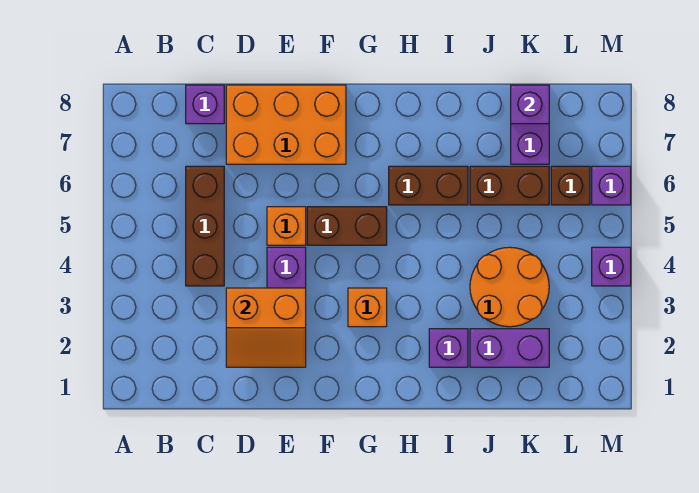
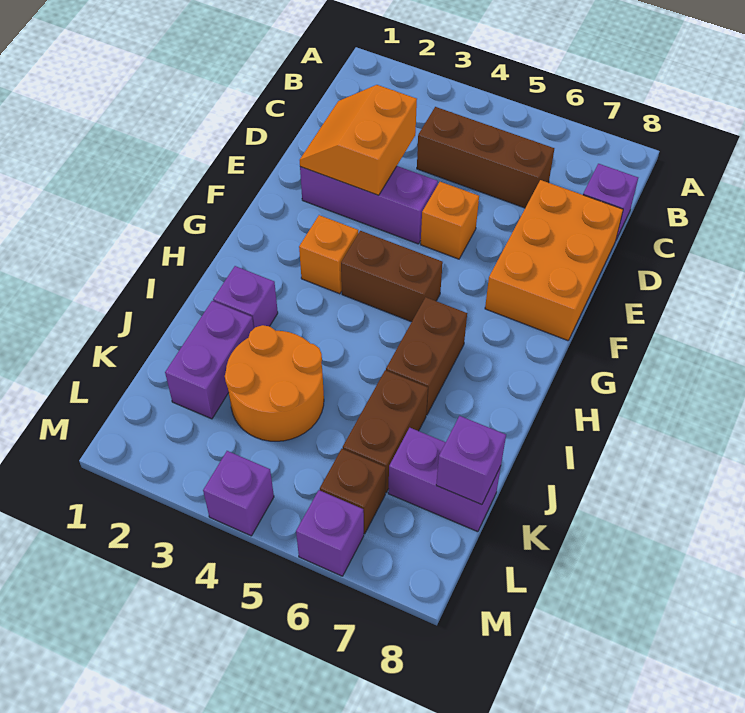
brown 1x2 brick [307,207,387,245] -> brown 1x2 brick turned to [341,231,443,322]

